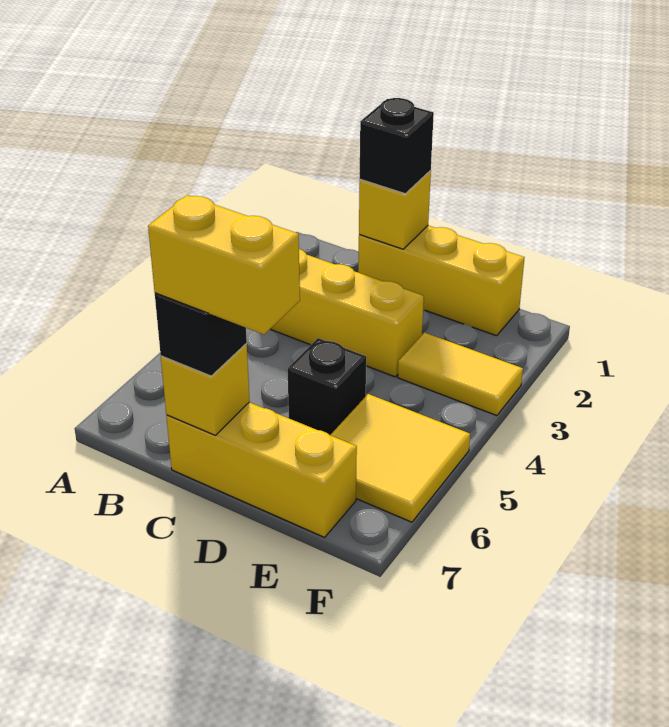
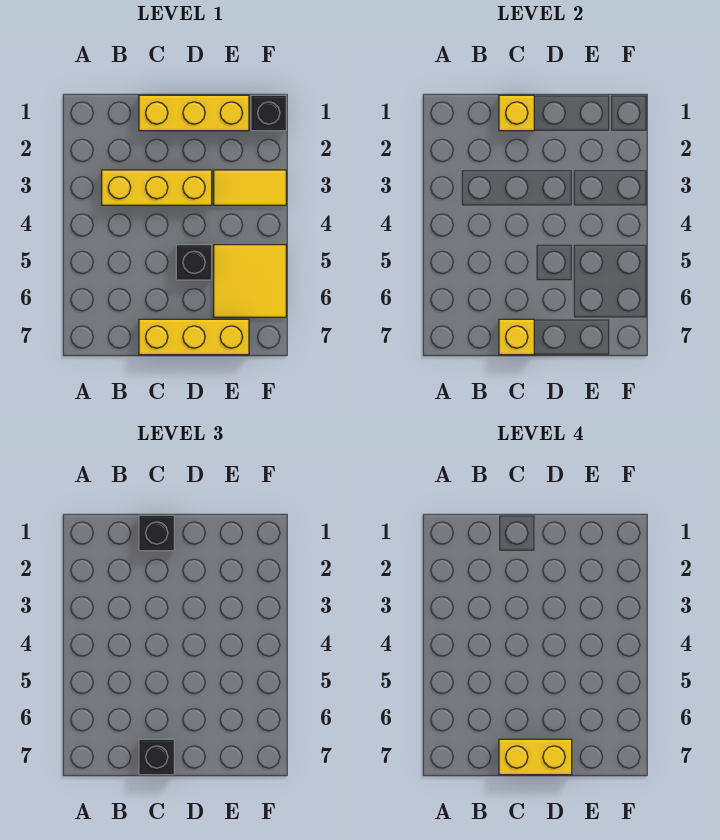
none -> black 1x1 brick [251,95,286,131]

